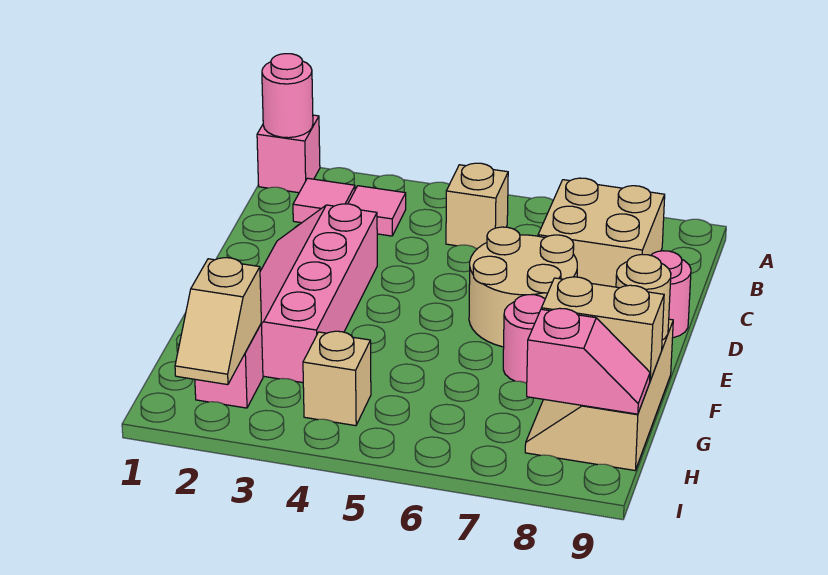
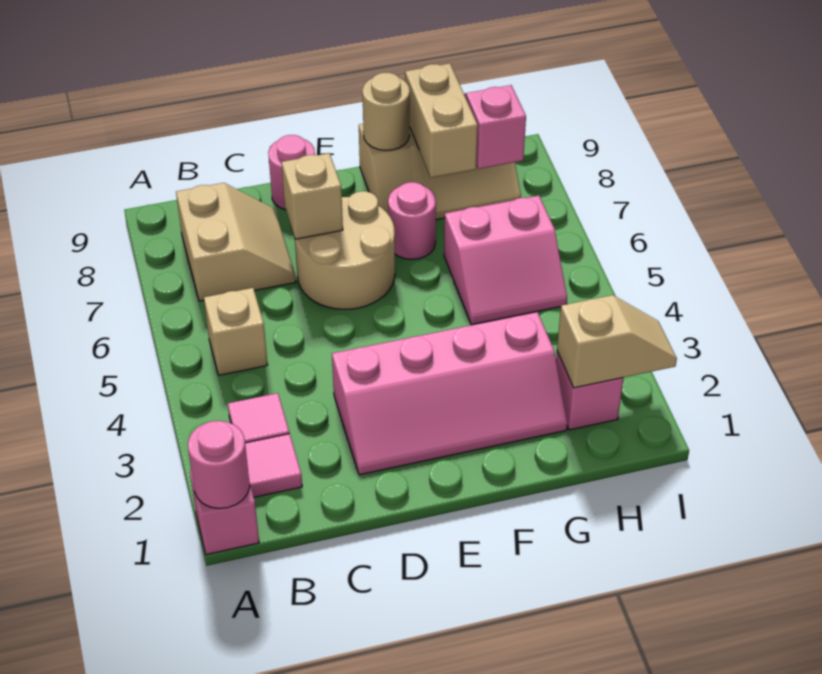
tan 2x2 brick [538,178,665,287] -> tan 2x2 slope [176,183,296,301]
none -> pink 2x2 slope [444,196,567,325]
tan 1x1 brick [303,331,371,426] -> tan 1x1 brick moved to [282,153,343,239]

